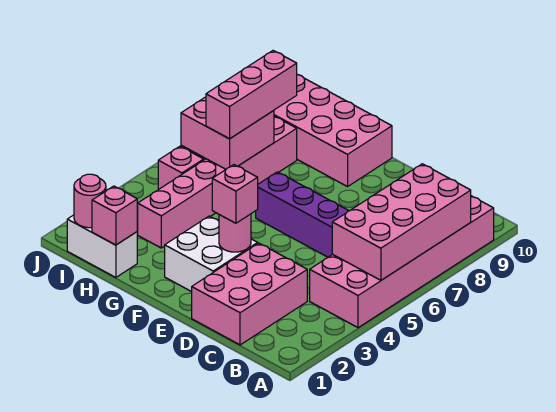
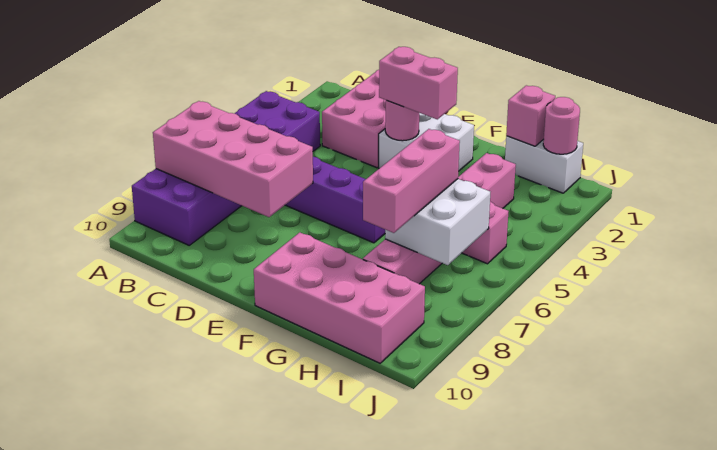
pink 2x6 brick [310,196,494,328] -> purple 2x6 brick [132,91,320,245]
pink 2x4 brick [332,164,471,280] -> pink 2x4 brick turned to [153,101,313,217]
pink 1x1 brick [212,165,258,223] -> pink 1x2 brick [379,47,458,119]
pink 2x2 brick [181,97,274,169] -> white 2x2 brick [385,179,490,265]

